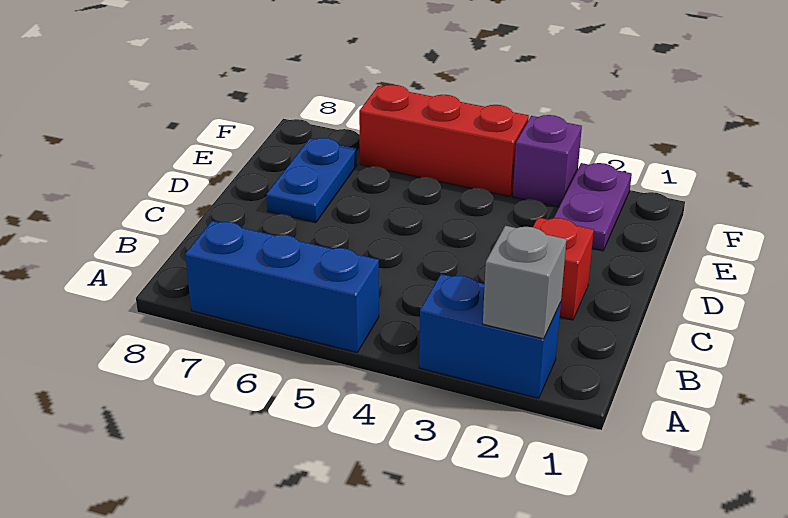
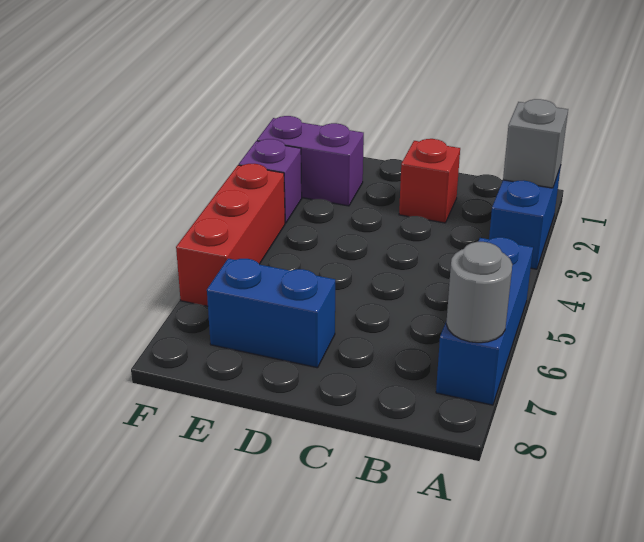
none -> grey 1x1 round brick [446,242,512,343]
blue 1x2 plate [266,138,357,223] -> blue 1x2 brick [207,259,335,368]
purple 1x2 plate [554,163,632,251] -> purple 1x2 brick [257,116,364,206]

